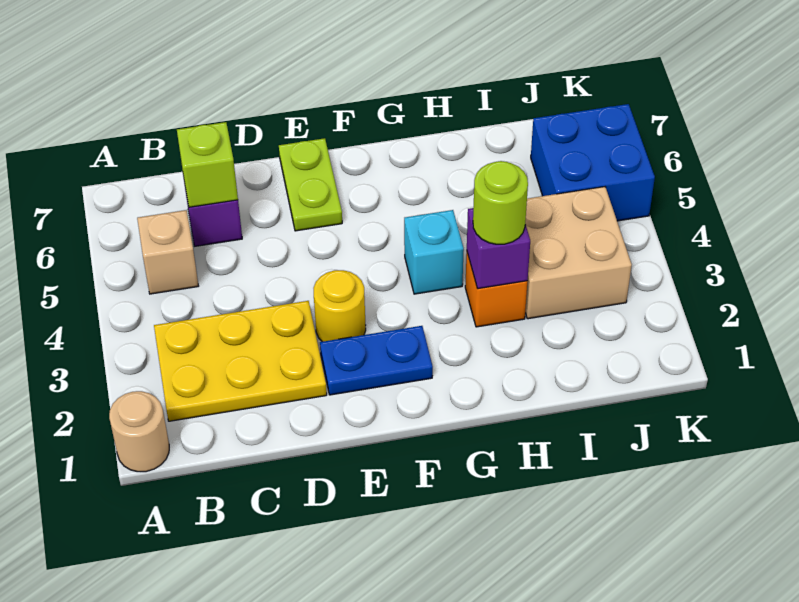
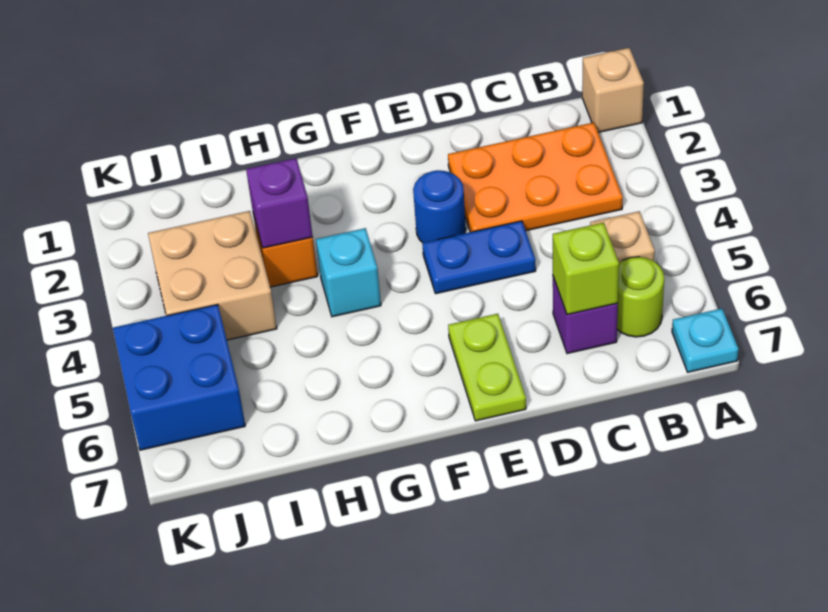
tan 1x1 round brick [109,391,169,472] -> tan 1x1 brick [582,48,644,132]
none -> cyan 1x1 plate [672,309,739,372]
yellow 2x3 plate [154,301,327,421] -> orange 2x3 plate [448,123,623,232]
blue 1x2 plate [320,326,433,395] -> blue 1x2 plate moved to [422,221,536,294]
yellow 1x1 round brick [314,270,366,342] -> blue 1x1 round brick [413,170,466,243]
lime 1x1 round brick [473,161,528,244] -> lime 1x1 round brick moved to [617,257,664,337]

